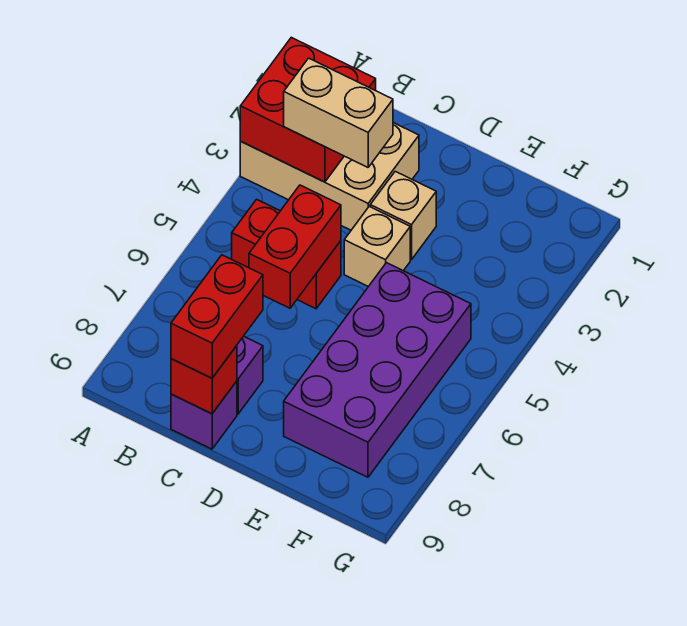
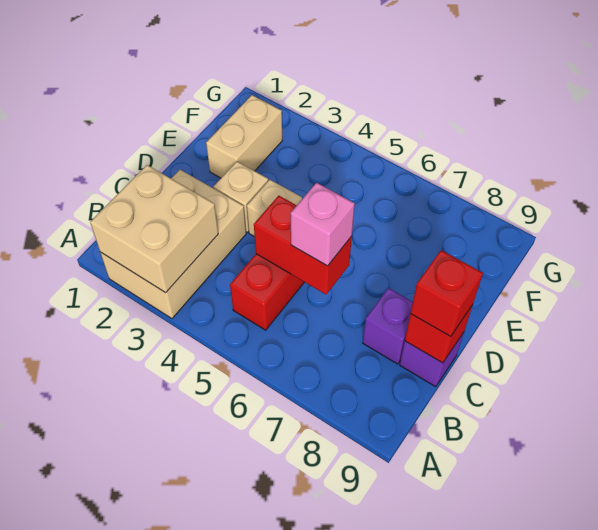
red 2x2 brick [240,37,376,182] -> tan 2x2 brick [90,165,218,293]
tan 1x2 brick [284,58,393,167] -> tan 1x2 brick moved to [206,95,282,178]
none -> pink 1x1 brick [291,183,355,266]
red 1x2 brick [171,255,263,378] -> red 1x1 brick [410,250,483,337]
purple 2x4 brick [284,263,471,477] -> none

